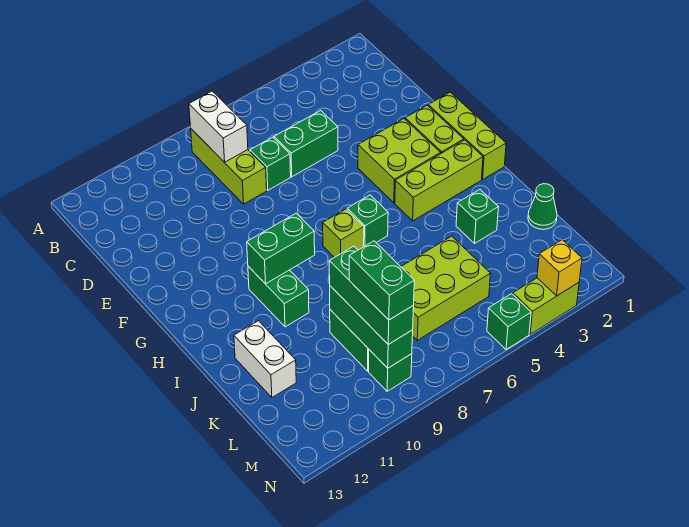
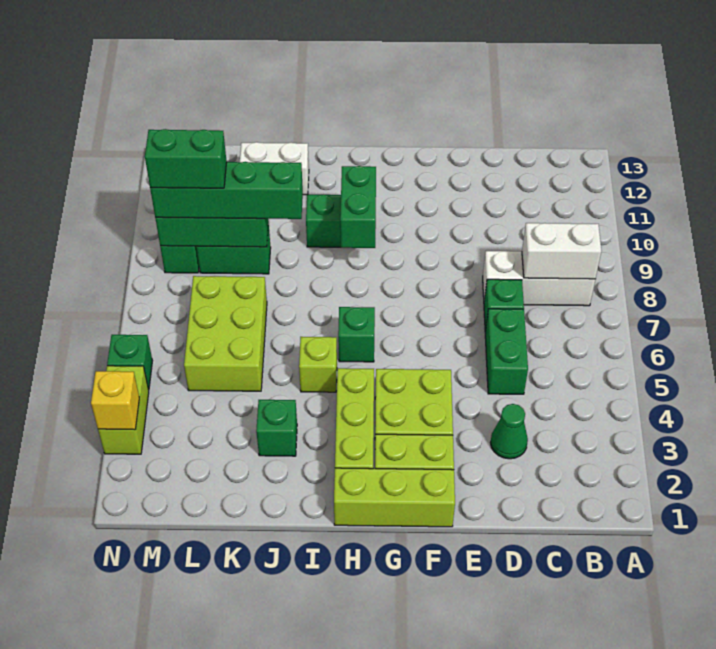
lime 1x3 brick [191,129,267,204] -> white 1x3 brick [483,251,595,306]
lime 1x1 brick [323,209,364,258] -> lime 1x1 brick moved to [299,337,337,392]
green 1x1 cone [528,184,557,229] -> green 1x1 cone moved to [490,404,528,459]
green 1x3 brick [329,246,414,344] -> green 1x4 brick [150,162,303,219]

